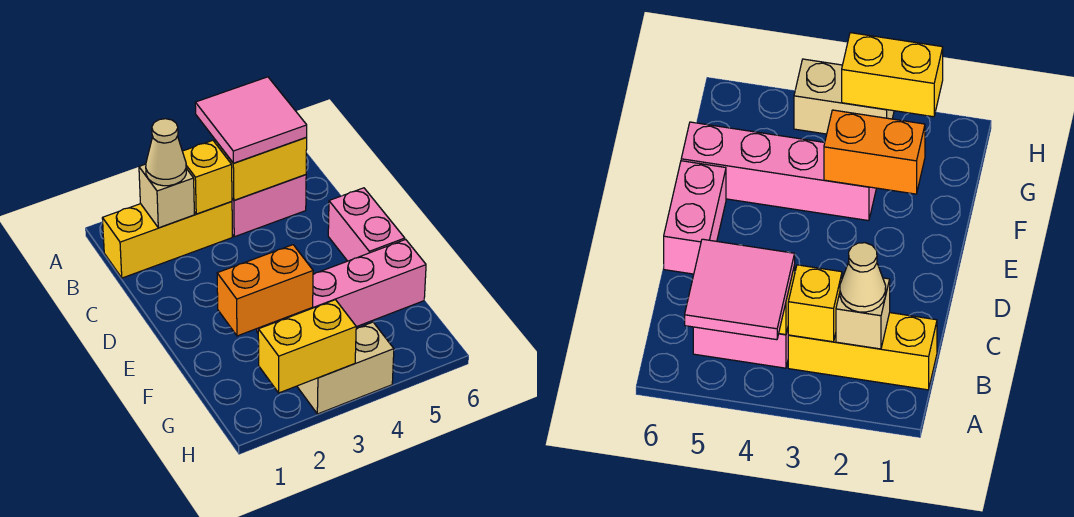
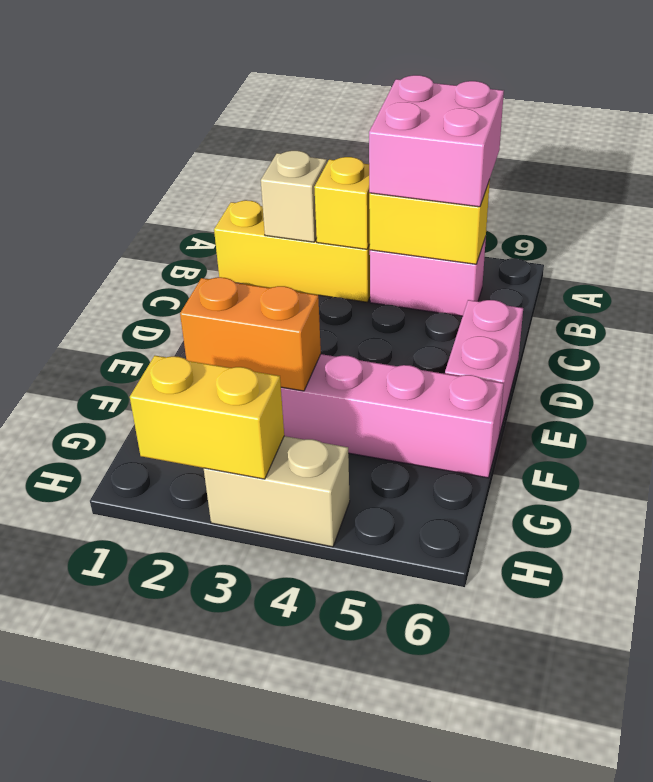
pink 2x2 tile [195,77,307,163] -> pink 2x2 brick [369,75,504,207]
tan 1x1 cone [146,119,186,186] -> none

